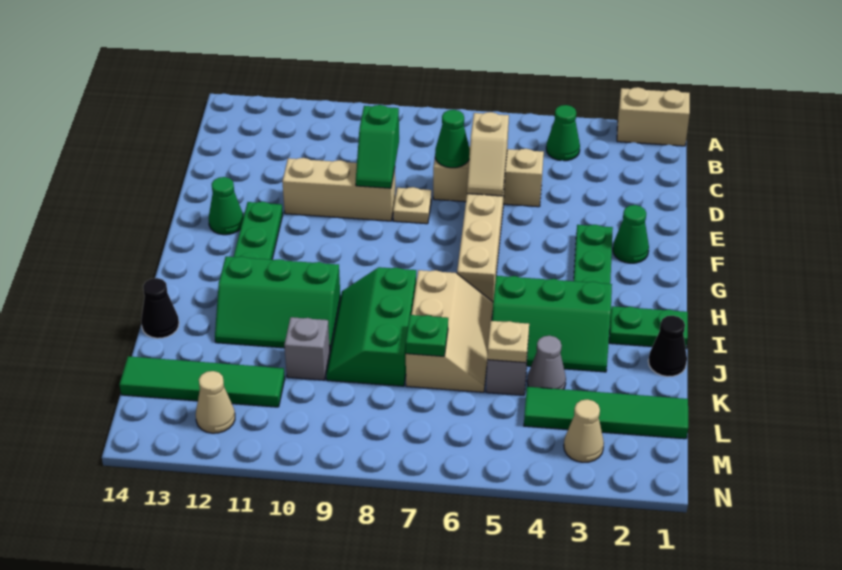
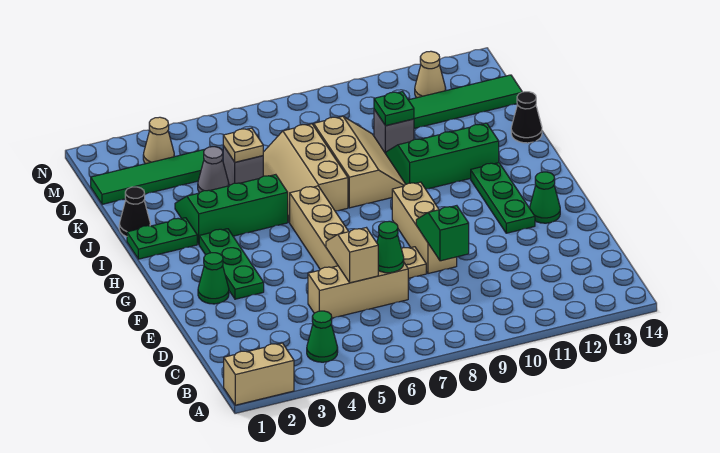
tan 1x3 brick [282,158,395,221] -> tan 1x3 brick turned to [392,182,457,274]
green 2x3 slope [326,267,416,386] -> tan 2x3 slope [314,116,406,208]
green 1x1 plate [406,315,448,356] -> green 1x1 plate moved to [374,92,414,126]

